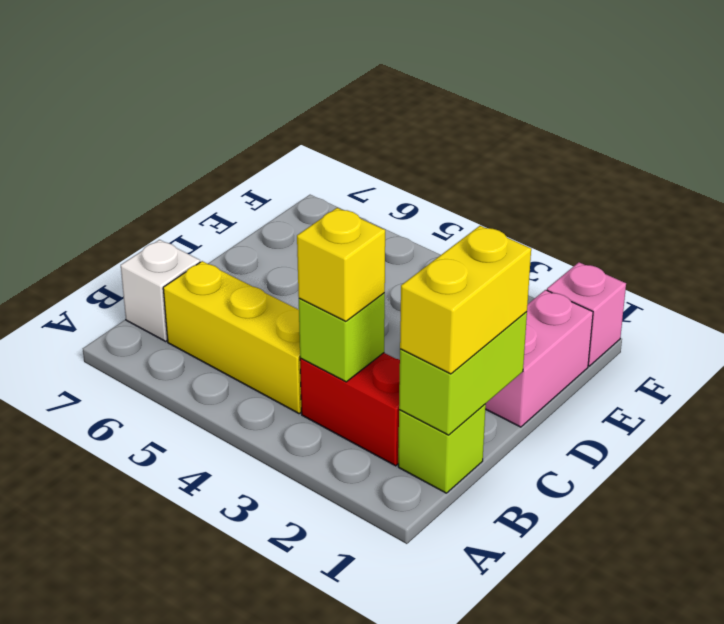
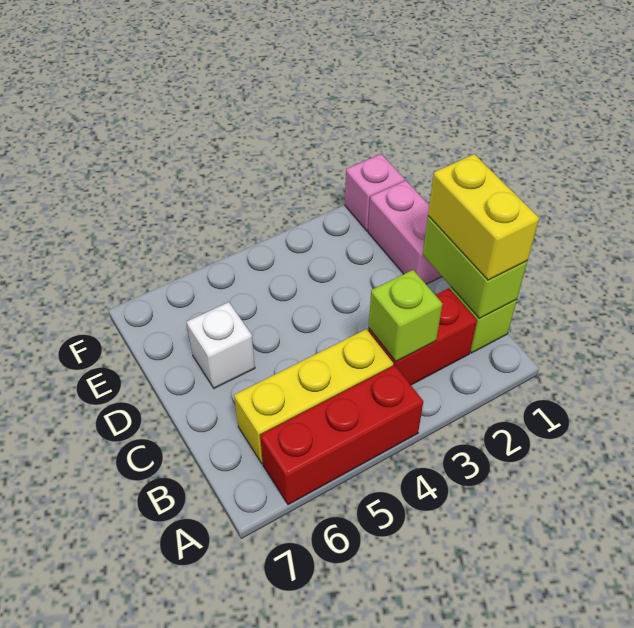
none -> red 1x3 brick [260,365,423,505]
yellow 1x1 brick [297,208,385,321] -> none
white 1x1 brick [121,240,200,341] -> white 1x1 brick moved to [187,302,255,388]

